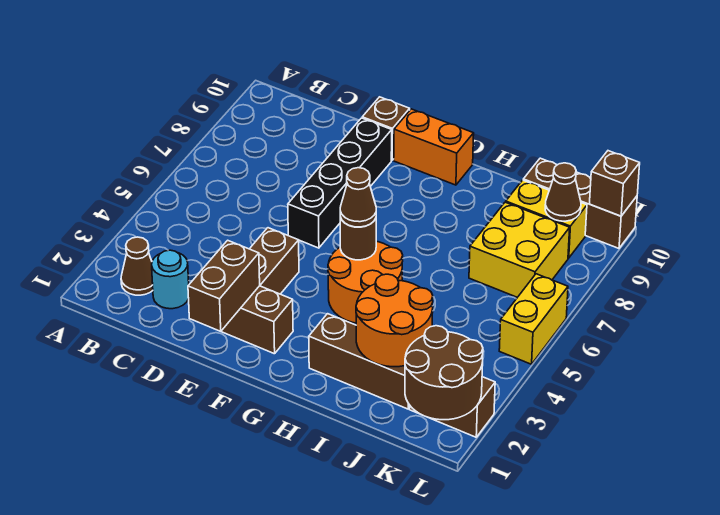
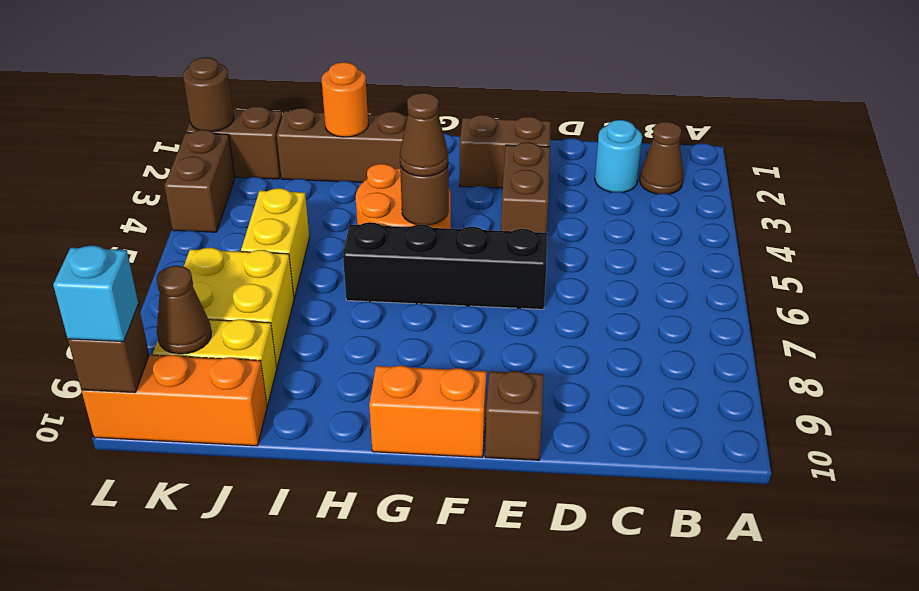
brown 1x2 brick [188,240,260,331] -> brown 1x2 brick moved to [164,130,235,232]
black 1x4 brick [288,118,392,248] -> black 1x4 brick turned to [343,222,548,309]
orange 2x2 round brick [356,274,433,367] -> orange 1x1 round brick [322,62,368,137]
brown 1x3 brick [523,158,637,248] -> orange 1x3 brick [82,355,267,446]
brown 2x2 round brick [405,326,483,420] -> brown 1x1 round brick [183,57,234,132]
yellow 1x2 brick [499,274,568,364] -> yellow 1x2 brick moved to [241,188,309,298]
none -> cyan 1x1 brick [53,245,138,342]

